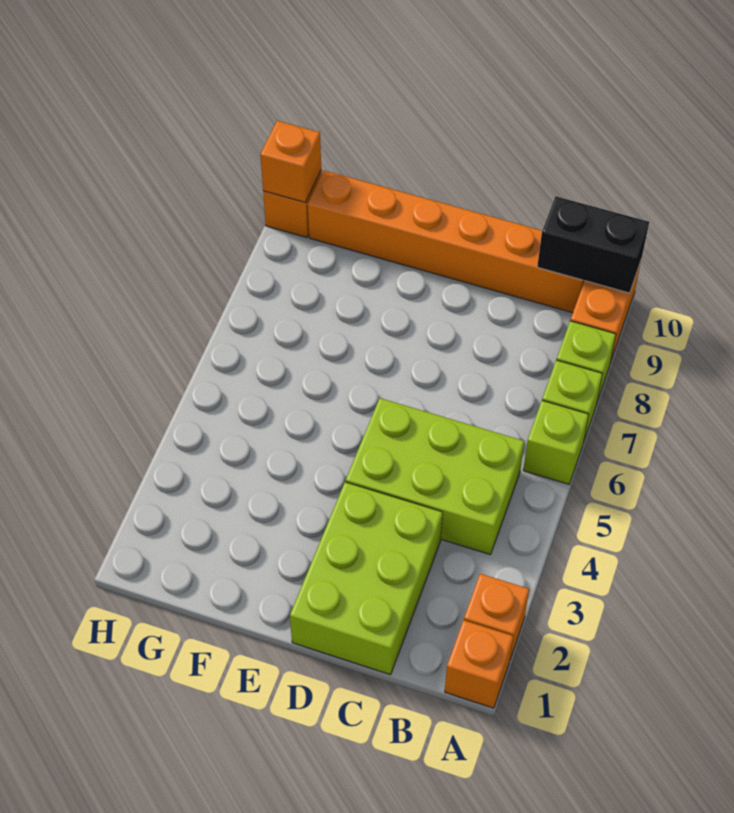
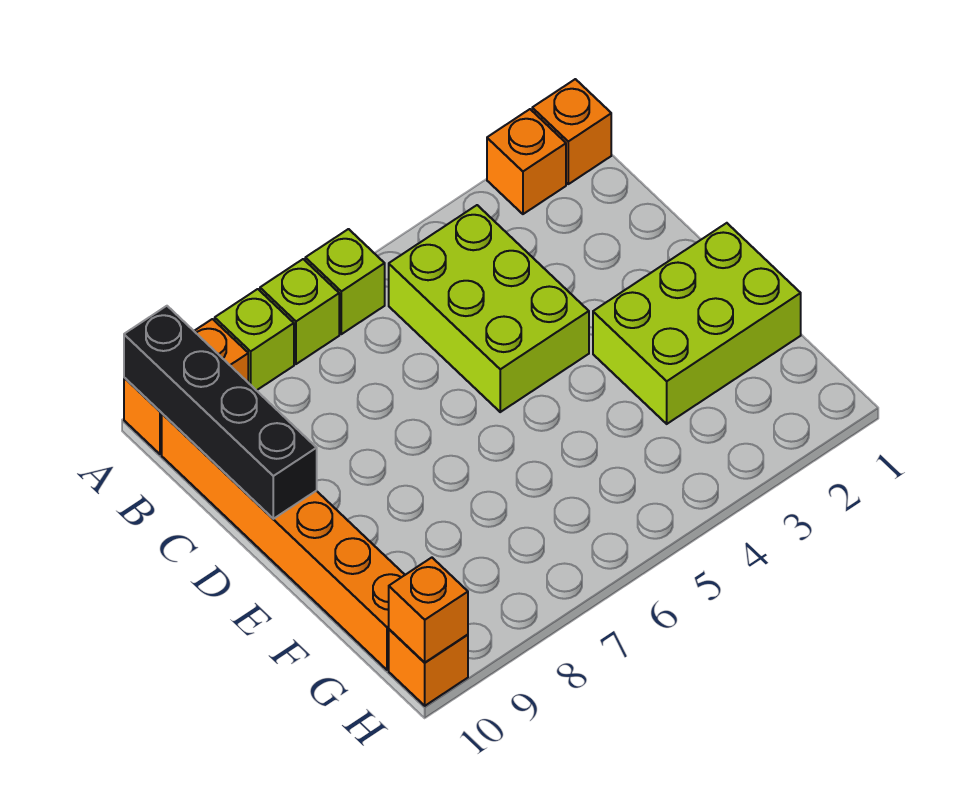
black 1x2 brick [537,196,649,293] -> black 1x4 brick [124,306,317,519]
lime 2x3 brick [290,482,443,675] -> lime 2x3 brick moved to [593,223,801,424]

